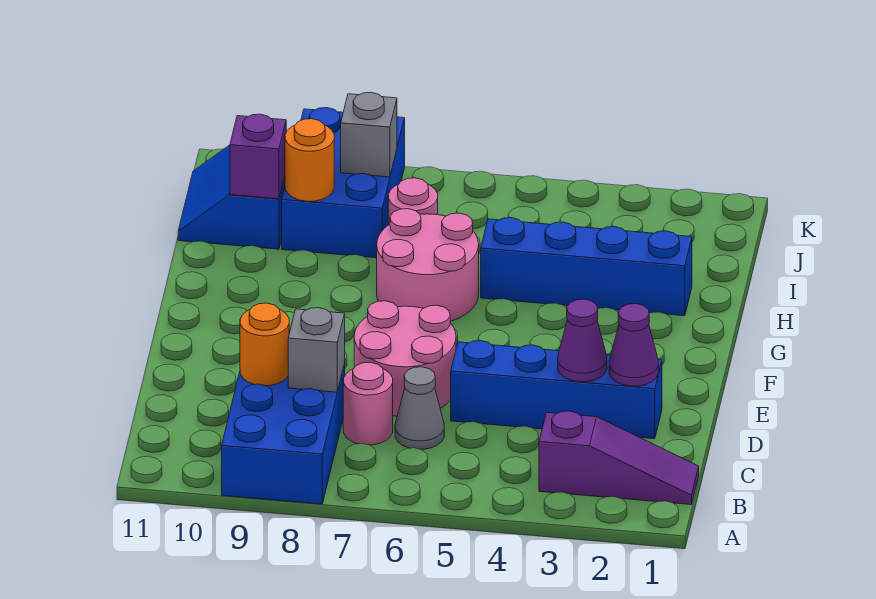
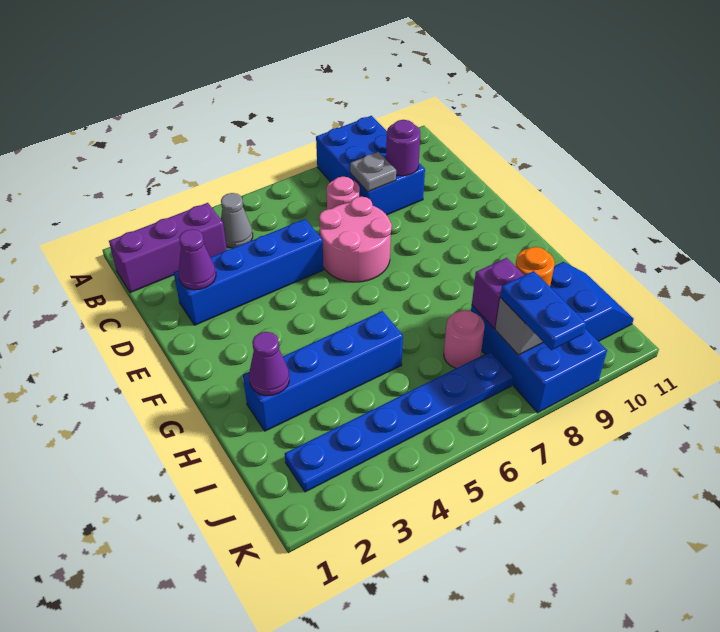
purple 1x3 slope [539,411,699,505] -> purple 1x3 brick [109,203,227,293]
grey 1x1 cone [395,367,444,449] -> grey 1x1 cone moved to [221,193,253,248]
grey 1x1 brick [288,308,345,392] -> grey 1x1 plate [350,152,396,192]
orange 1x1 round brick [240,303,289,386] -> purple 1x1 round brick [386,120,420,176]
purple 1x1 cone [558,299,607,382] -> purple 1x1 cone moved to [249,332,289,396]
pink 2x2 round brick [377,209,479,321] -> none
purple 1x1 brick [230,114,286,199] -> purple 1x1 brick moved to [472,258,524,328]
none -> blue 1x6 plate [285,352,513,492]
none -> blue 1x2 plate [500,271,586,350]

